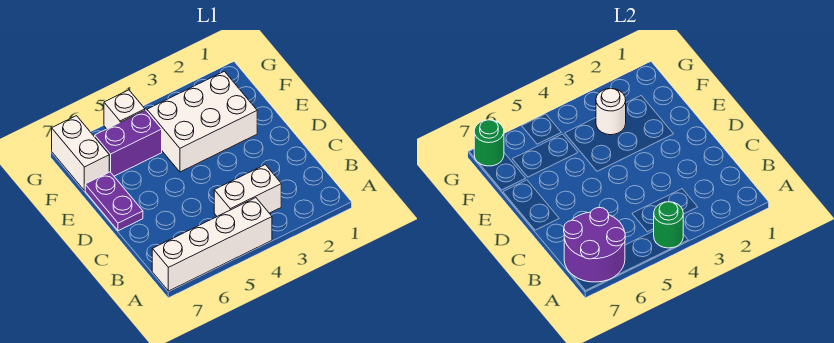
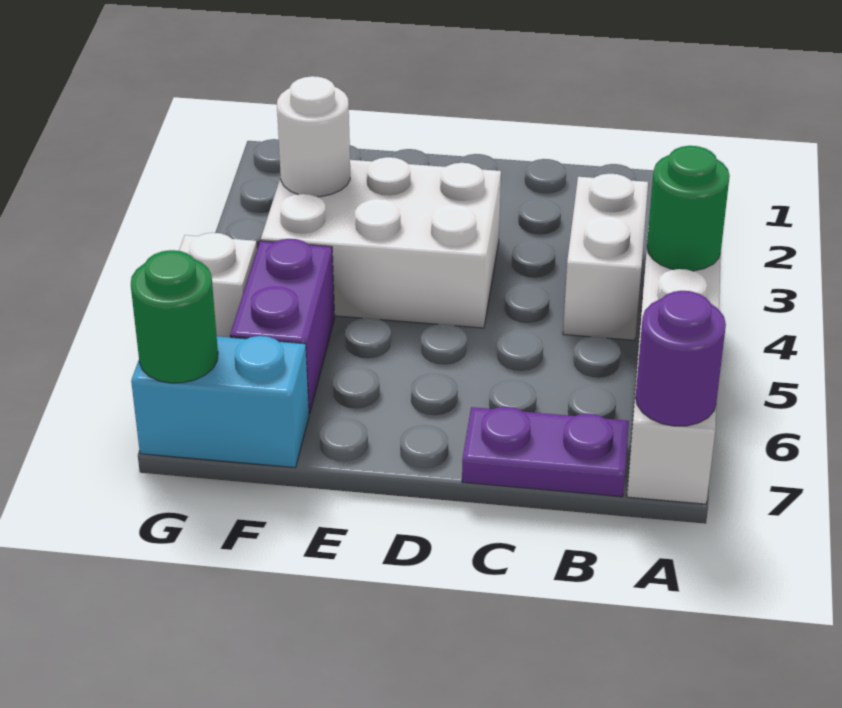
purple 2x2 round brick [564,208,625,282] -> purple 1x1 round brick [636,291,726,426]
purple 1x2 plate [85,172,143,231] -> purple 1x2 plate moved to [462,407,629,497]
white 2x3 brick [147,71,257,172] -> white 2x3 brick turned to [261,157,501,328]
white 1x2 brick [52,116,109,191] -> cyan 1x2 brick [131,336,309,468]

